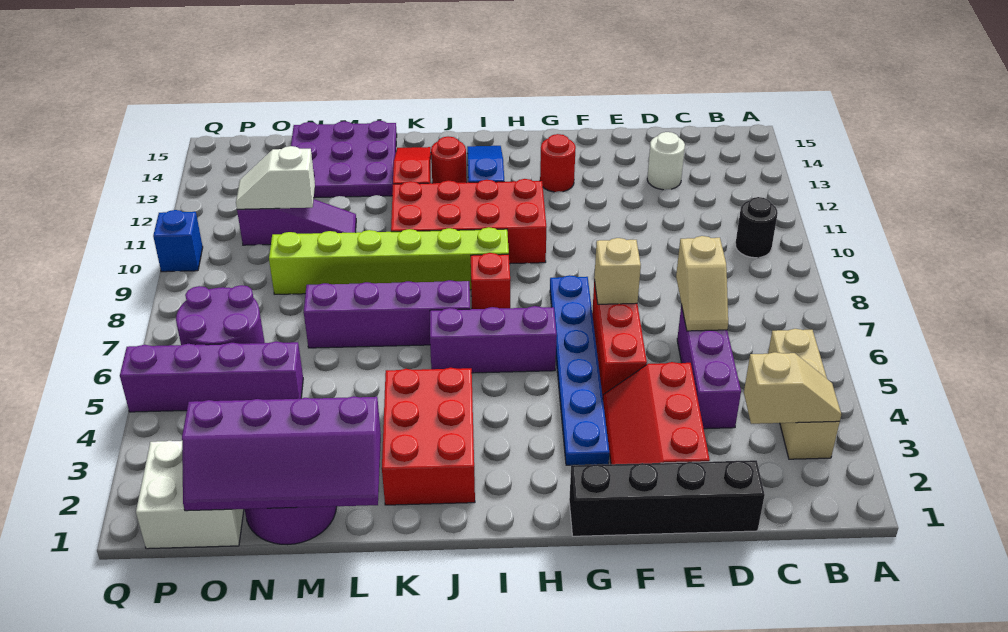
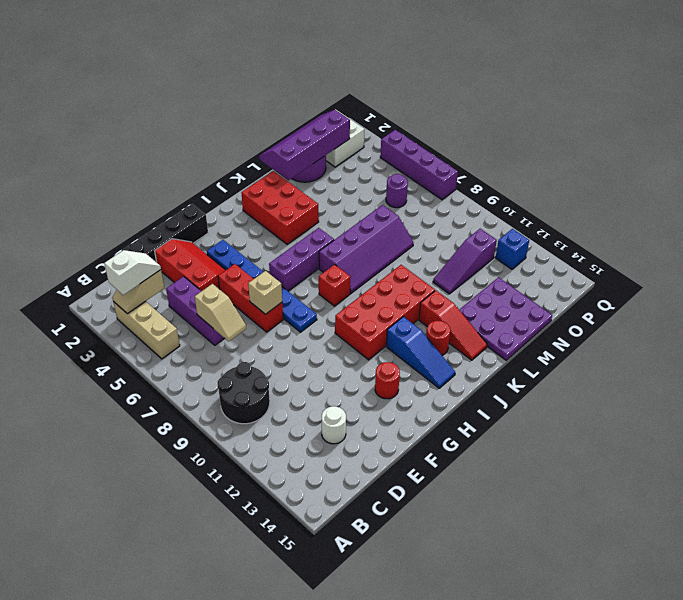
black 1x1 round brick [736,197,778,258] -> black 2x2 round brick [217,362,270,424]
tan 1x2 slope [676,236,728,331] -> tan 1x2 slope turned to [195,284,246,341]
lime 1x6 brick [269,227,509,294] -> none
purple 1x4 brick [120,341,303,412] -> purple 1x4 brick turned to [380,130,458,200]
white 1x2 slope [236,146,315,209] -> white 1x2 slope moved to [104,250,161,295]
purple 2x2 round brick [176,285,265,345] -> purple 1x1 round brick [386,174,408,208]
blue 1x1 brick [153,210,203,272] -> blue 1x1 brick moved to [495,229,529,269]

